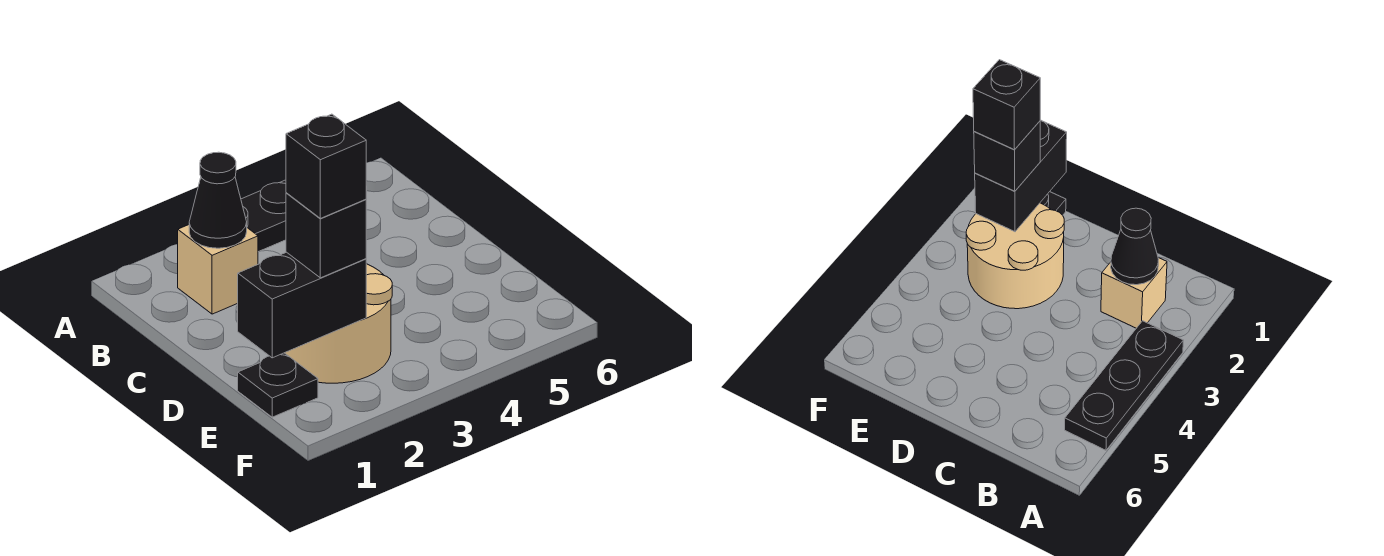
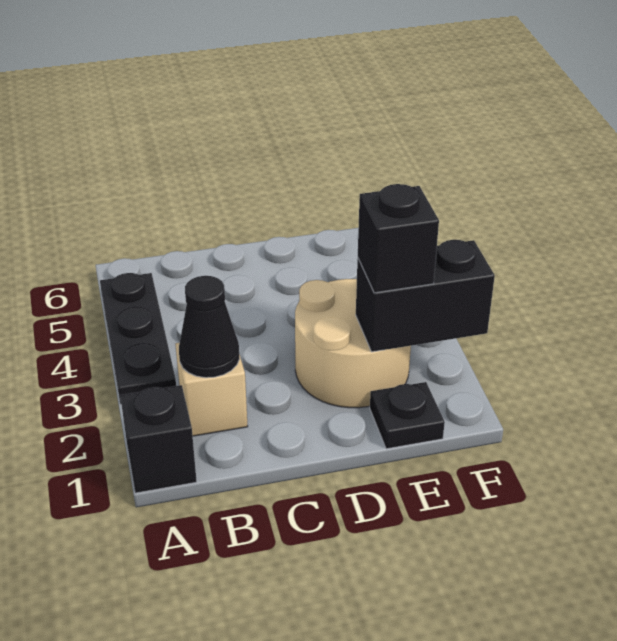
black 1x2 brick [238,252,366,358] -> black 1x2 brick turned to [356,240,495,352]
black 1x1 brick [286,114,366,218] -> black 1x1 brick moved to [120,385,197,493]

